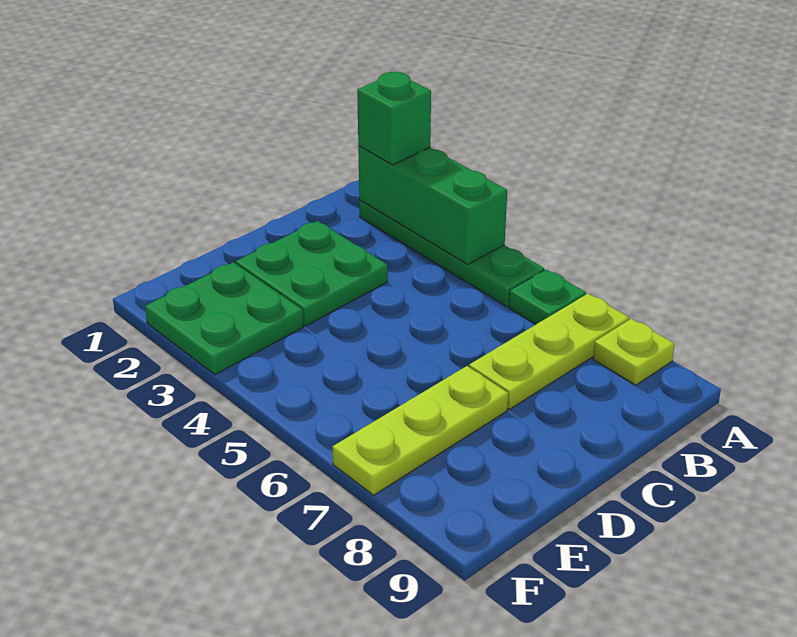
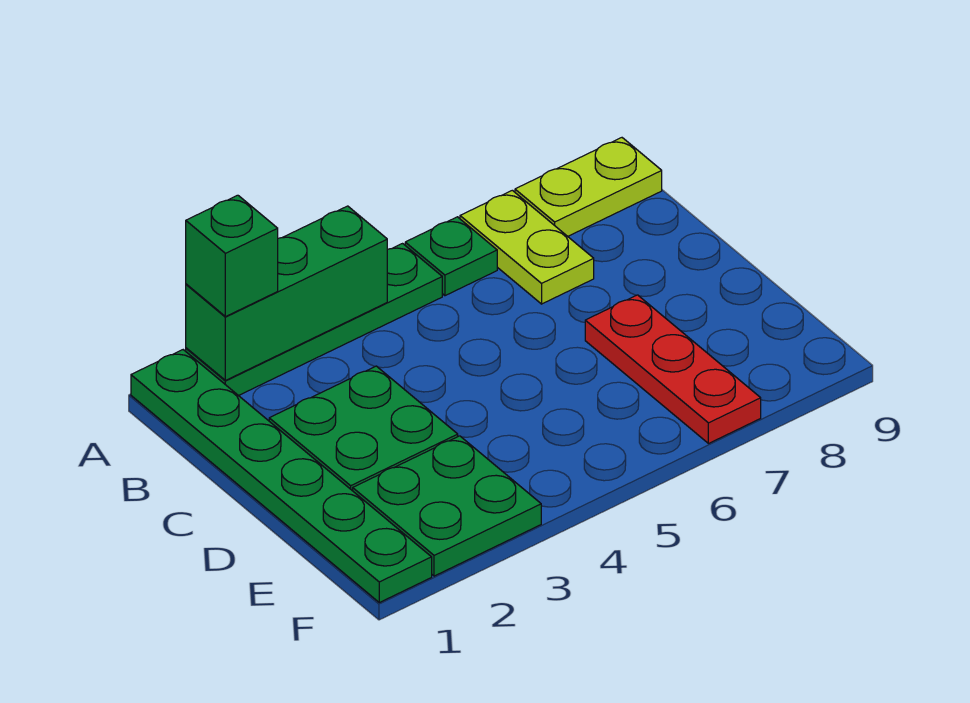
none -> green 1x6 plate [131,350,432,603]
lime 1x3 plate [469,294,629,409] -> lime 1x2 plate [460,190,594,304]
lime 1x1 plate [593,319,674,385] -> lime 1x2 plate [515,138,662,236]
lime 1x3 plate [332,366,508,495] -> red 1x3 plate [585,295,761,443]

